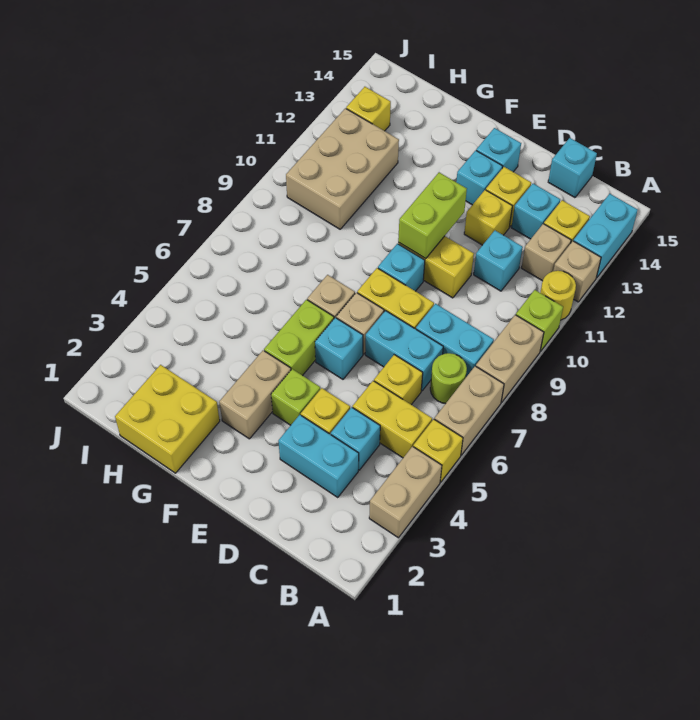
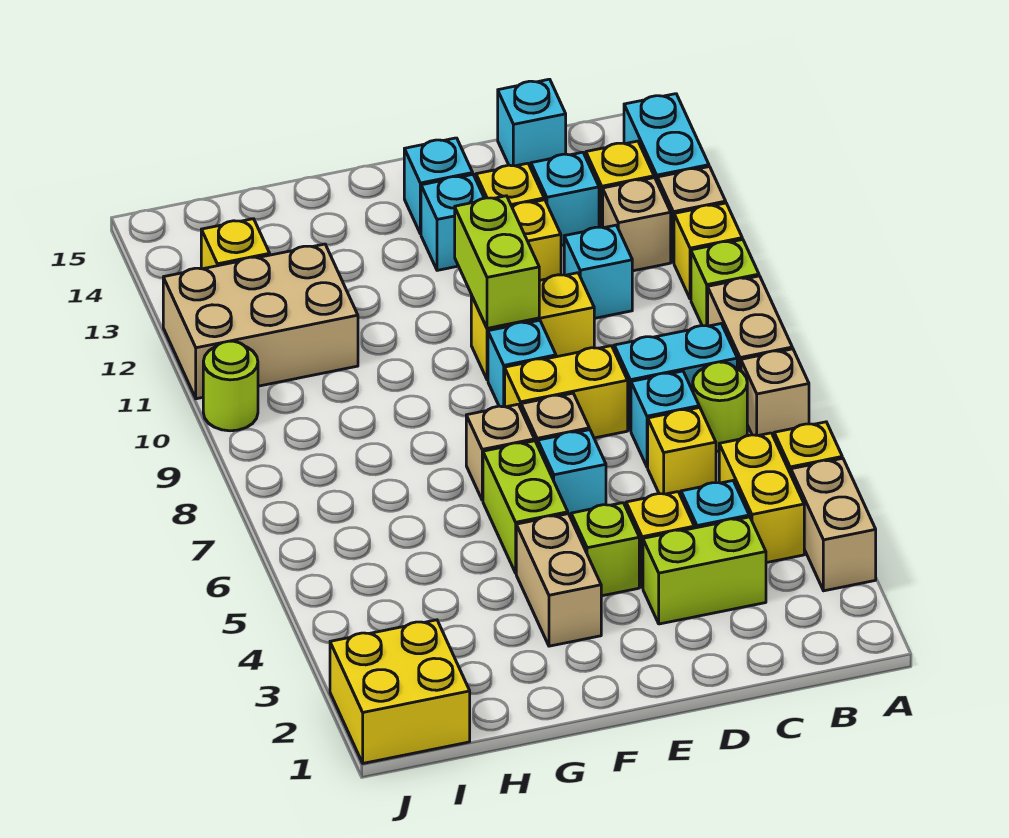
tan 1x2 brick [435,366,504,455] -> tan 1x1 brick [741,349,809,437]
yellow 1x1 round brick [540,271,576,320] -> yellow 1x1 brick [674,203,742,299]
yellow 1x2 brick [353,381,432,458] -> yellow 1x2 brick turned to [719,433,804,563]
cyan 1x2 brick [278,415,359,497] -> lime 1x2 brick [643,517,766,624]
cyan 1x2 brick [365,311,443,391] -> cyan 1x1 brick [631,371,699,467]
yellow 2x2 brick [115,365,220,473] -> yellow 2x2 brick moved to [330,620,470,763]
tan 2x3 brick [286,108,399,229] -> tan 2x3 brick turned to [163,244,358,399]
none -> lime 1x1 round brick [203,341,258,431]

